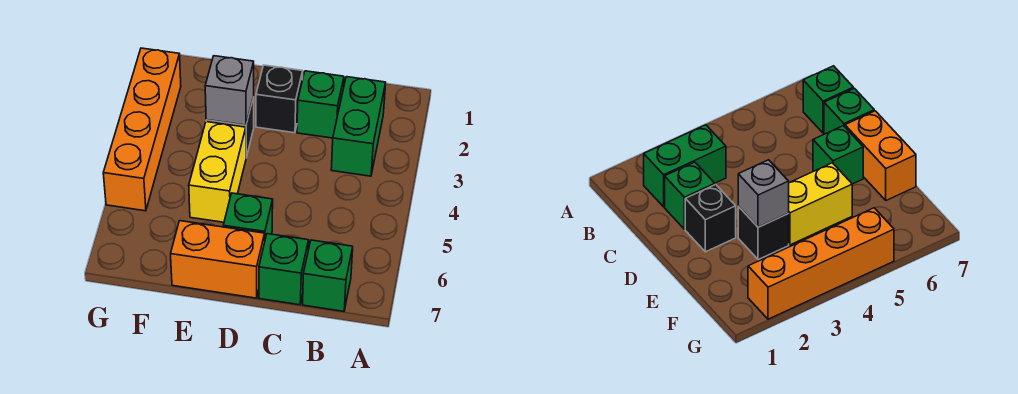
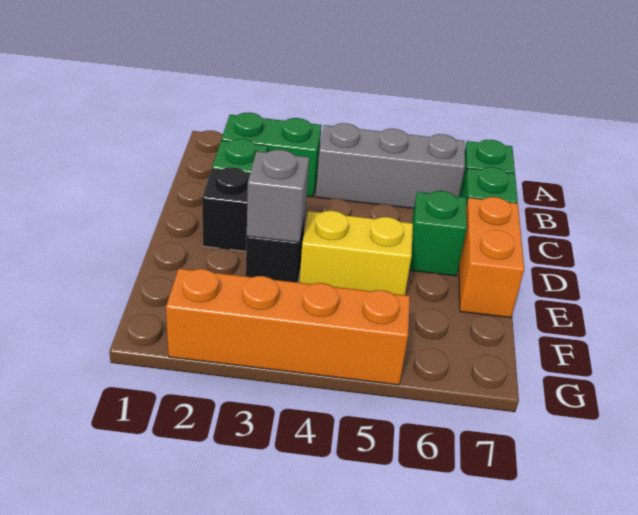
none -> grey 1x3 brick [316,123,465,209]

